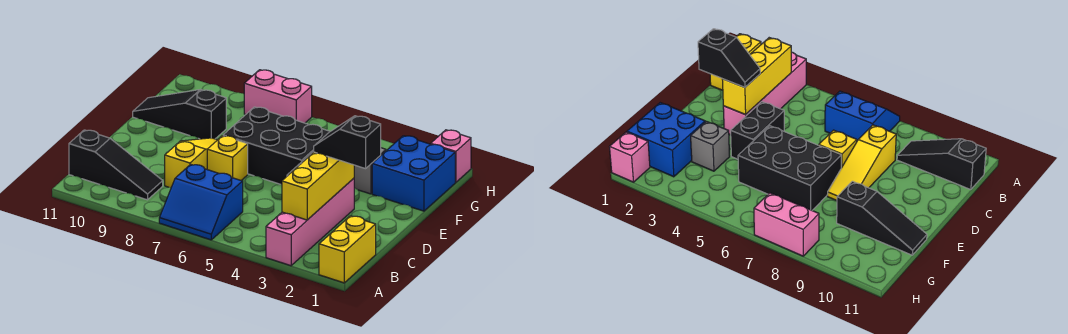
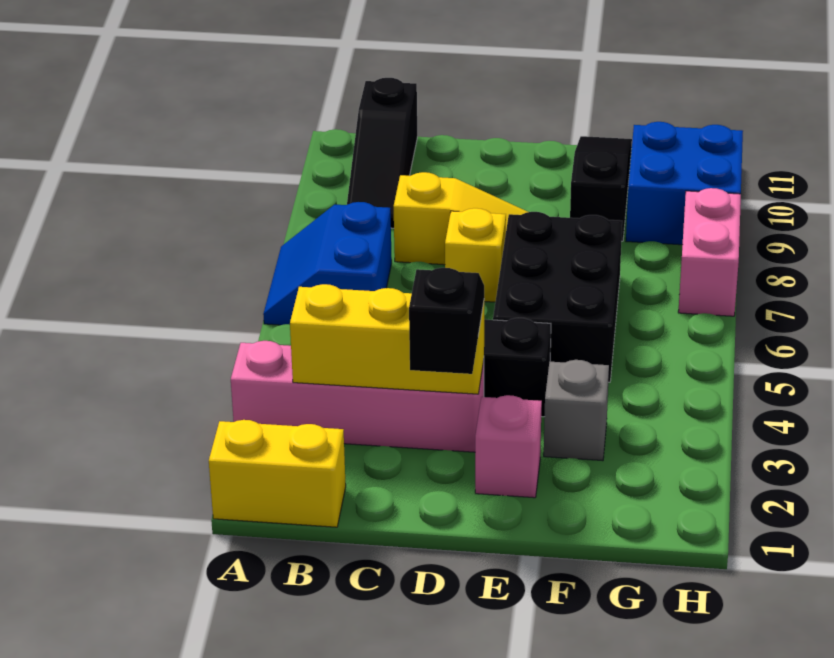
blue 2x2 brick [372,136,455,211] -> blue 2x2 brick moved to [626,122,743,245]
pink 1x1 brick [431,130,471,182] -> pink 1x1 brick moved to [475,395,542,498]

